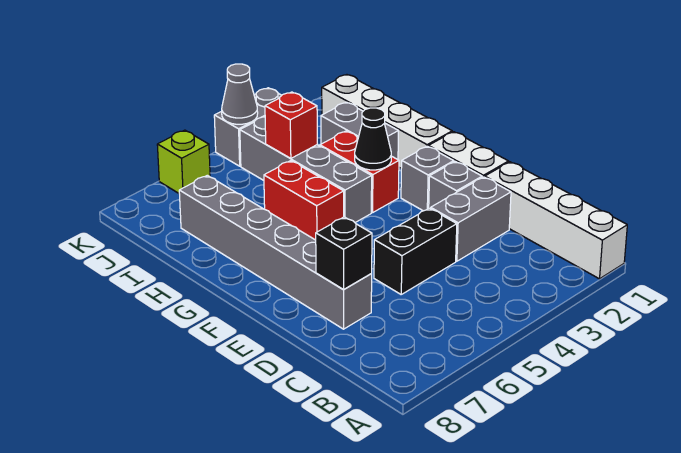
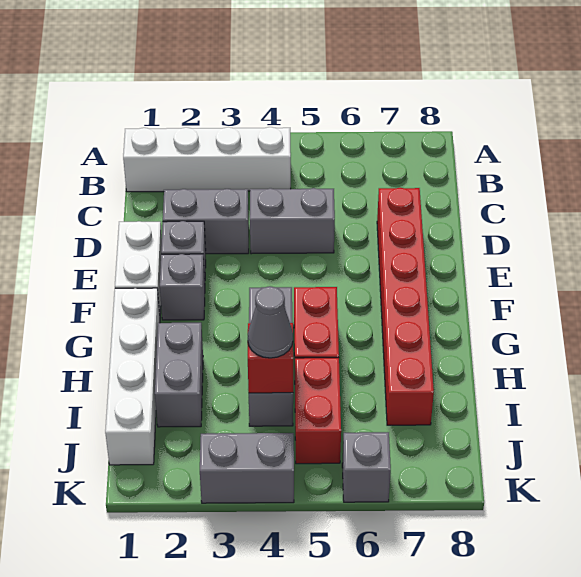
white 1x4 brick [485,162,627,279] -> white 1x4 brick turned to [123,127,291,192]
black 1x2 brick [374,208,457,294] -> grey 1x2 brick [250,188,335,254]
grey 1x6 brick [179,175,372,329] -> red 1x6 brick [377,188,434,425]
black 1x1 brick [316,217,372,290] -> none
red 1x2 brick [320,131,399,213] -> red 1x2 brick moved to [295,358,341,464]
black 1x1 cone [355,108,391,170] -> none
grey 1x4 brick [240,117,372,223] -> grey 1x3 brick [249,287,293,426]
grey 1x1 cone [222,64,258,124] -> grey 1x1 cone moved to [248,286,293,358]
lime 1x1 brick [157,130,210,193] -> grey 1x1 brick [342,432,391,502]

